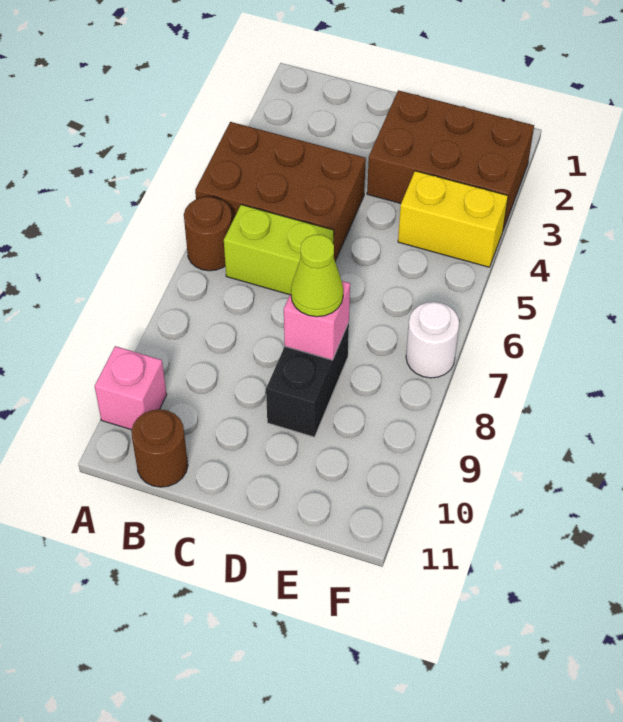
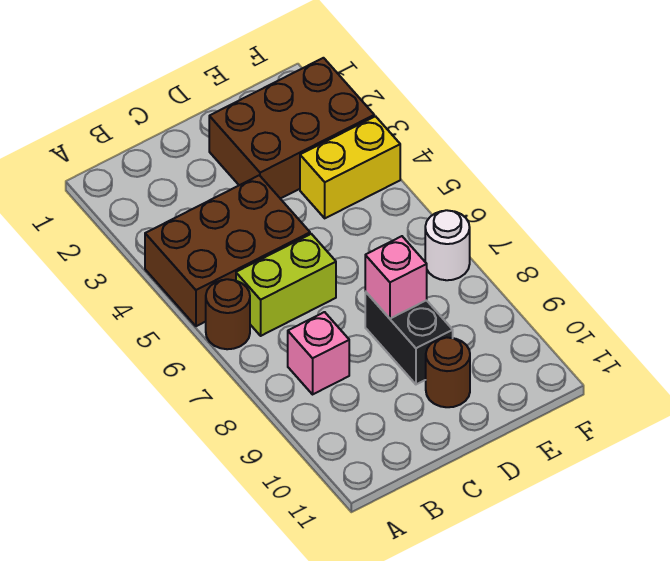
pink 1x1 brick [95,346,167,430] -> pink 1x1 brick moved to [288,312,349,394]
brown 1x1 round brick [131,409,188,487] -> brown 1x1 round brick moved to [426,338,470,407]
lime 1x1 cone [291,235,343,317] -> none

